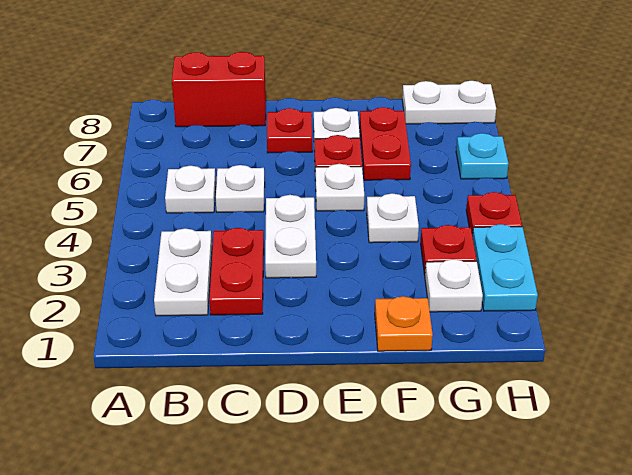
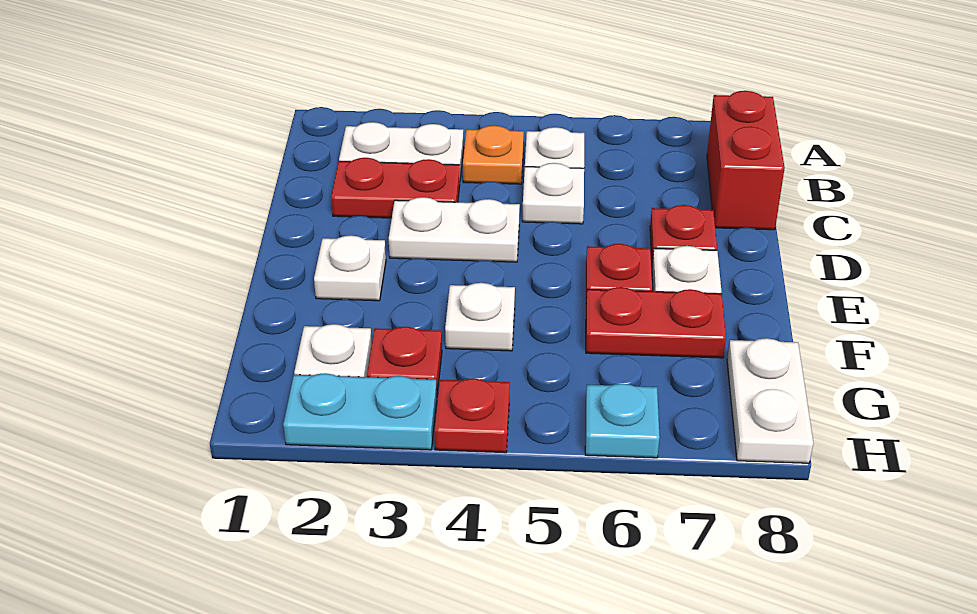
white 1x1 plate [316,164,364,211] -> white 1x1 plate moved to [314,235,386,301]
orange 1x1 plate [375,296,433,351] -> orange 1x1 plate moved to [463,126,524,184]

